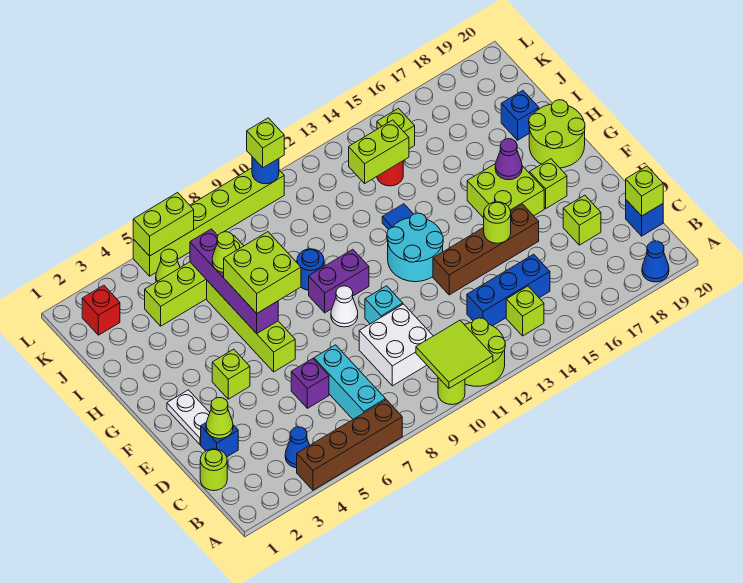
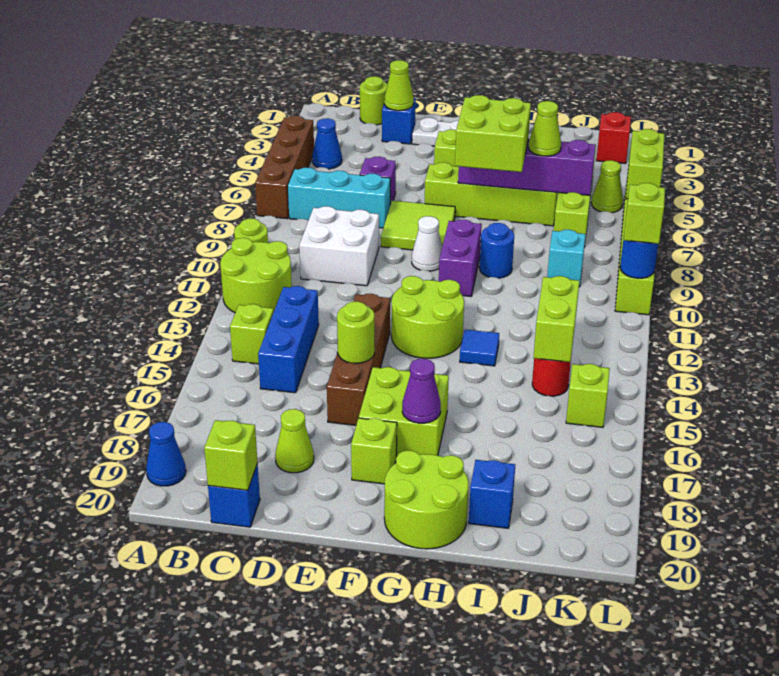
lime 2x2 tile [416,320,493,388] -> lime 2x2 tile moved to [381,201,455,250]
lime 1x1 brick [563,195,601,245] -> lime 1x1 cone [275,409,314,473]
cyan 1x1 brick [365,286,403,324] -> cyan 1x1 brick moved to [547,230,586,287]
cyan 2x2 round brick [387,213,443,282] -> lime 2x2 round brick [391,276,464,358]

